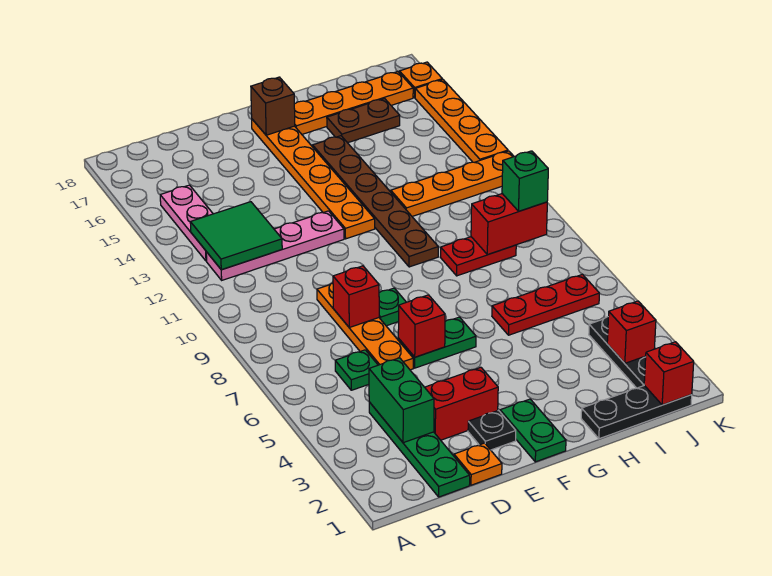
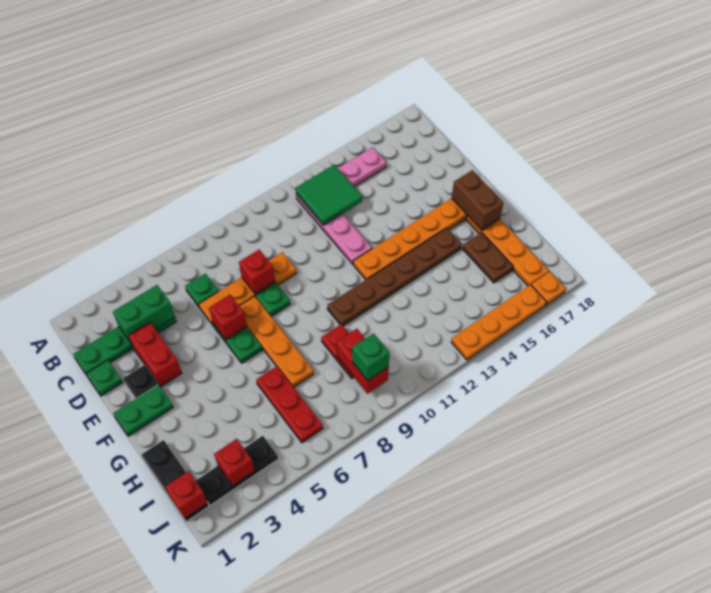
orange 1x1 plate [454,443,502,485] -> green 1x1 plate [86,360,123,396]
brown 1x1 brick [251,77,295,135] -> brown 1x2 brick [452,170,503,230]
orange 1x4 plate [391,151,514,216] -> orange 1x4 plate moved to [239,296,314,387]

